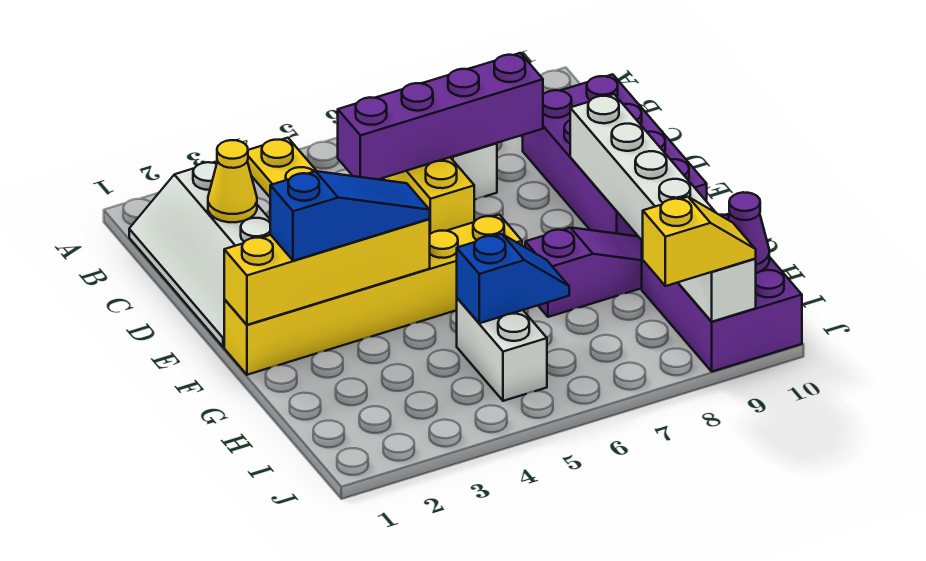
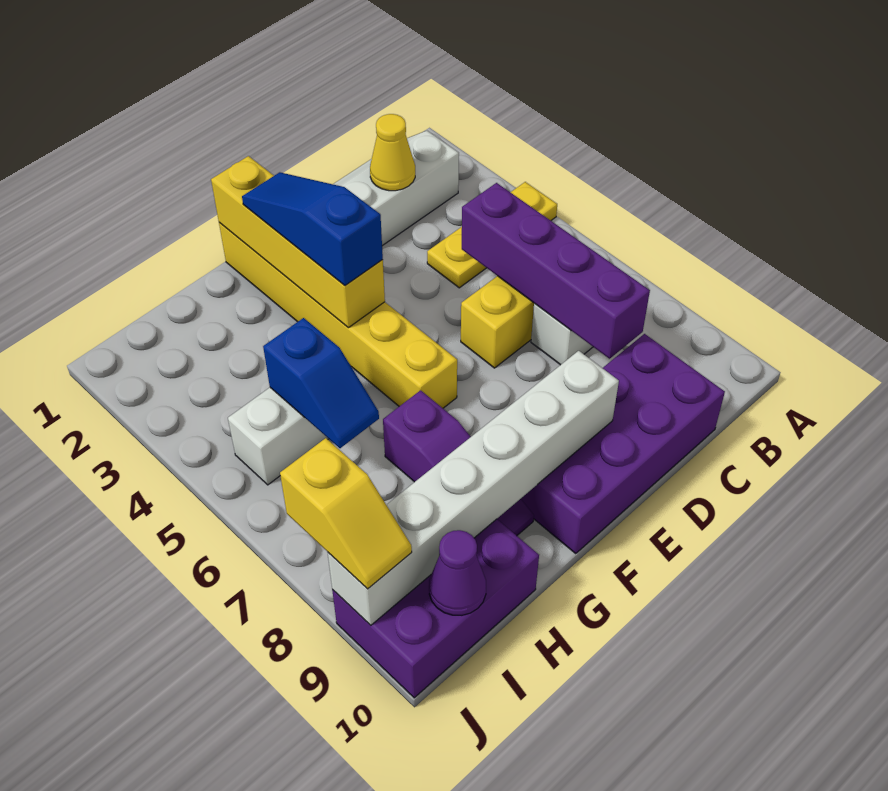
blue 1x3 slope [270,171,430,261] -> blue 1x3 slope turned to [242,172,383,285]

